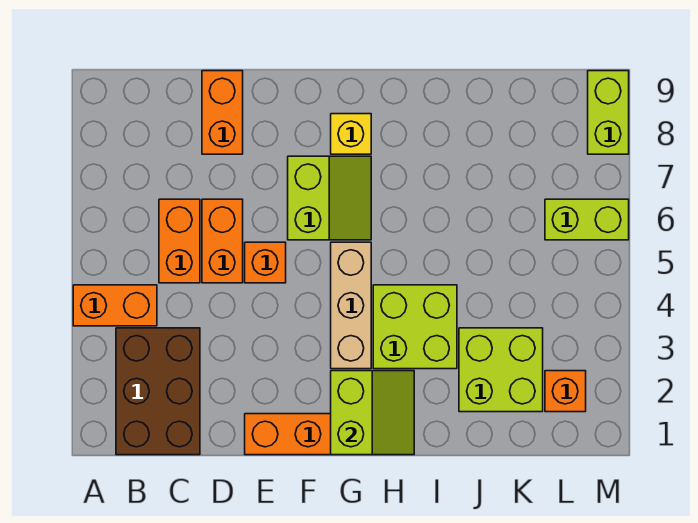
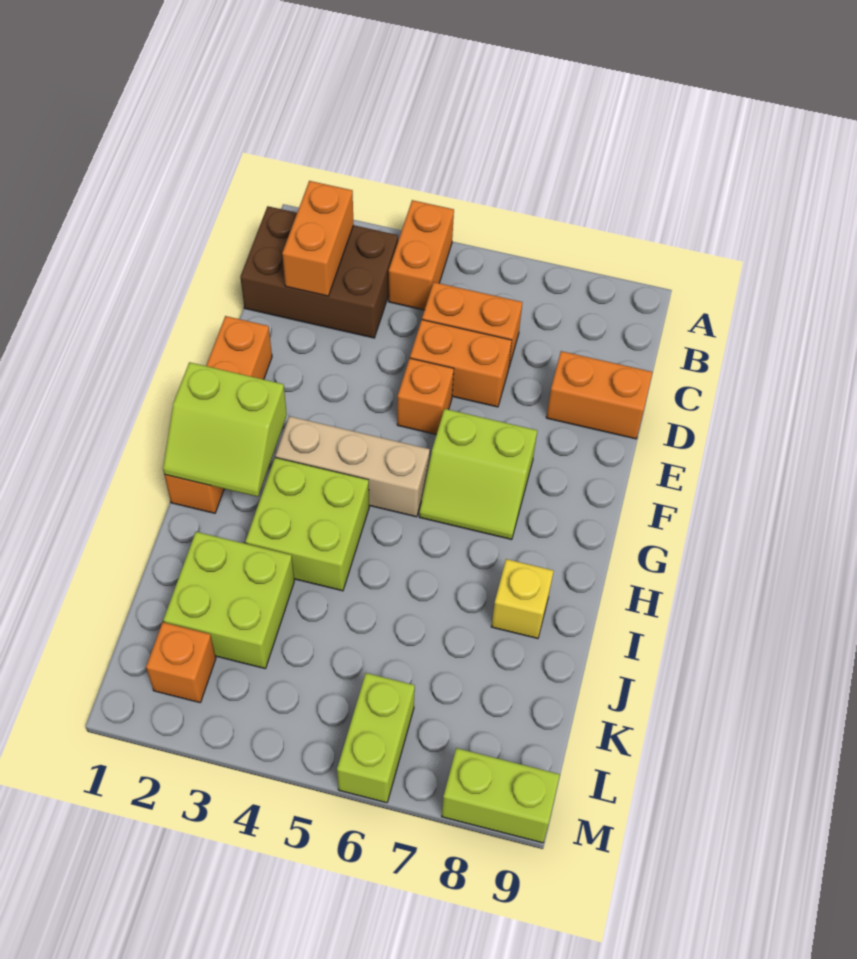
none -> orange 1x2 brick [282,181,354,296]
yellow 1x1 brick [331,114,371,154] -> yellow 1x1 brick moved to [491,559,553,638]

